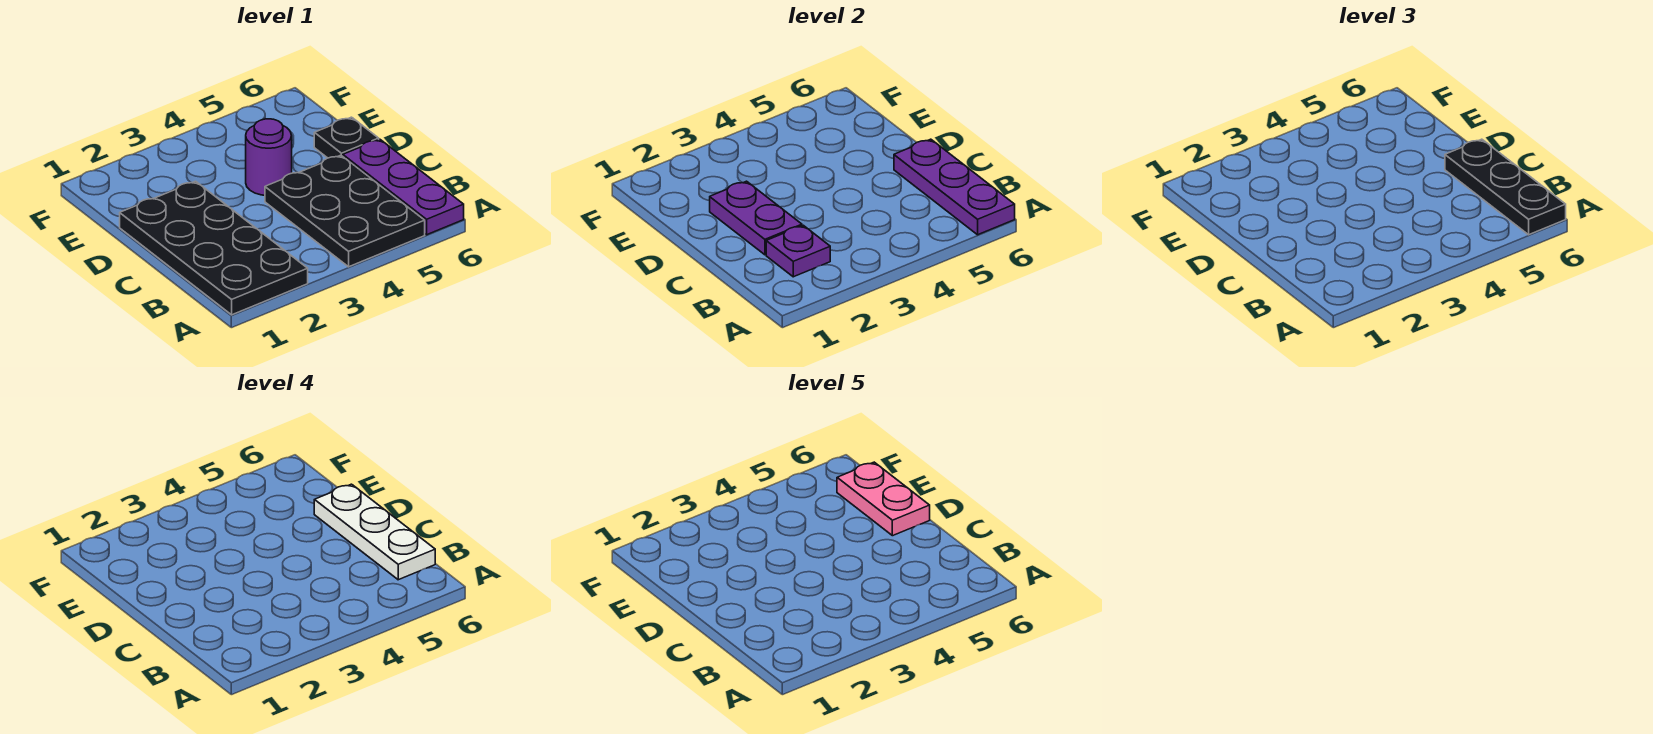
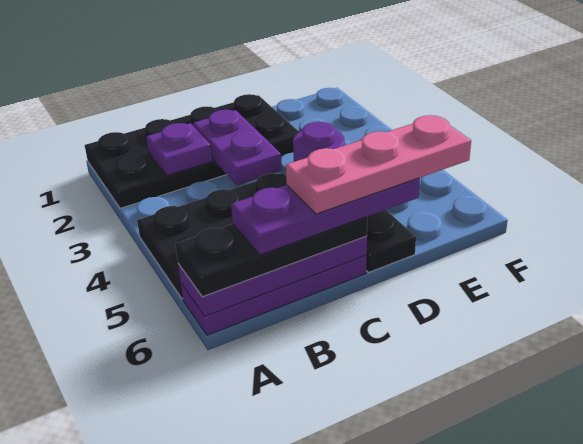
white 1x3 plate [314,484,435,580] -> purple 1x3 plate [231,178,420,255]
purple 1x2 plate [710,181,802,255] -> purple 1x2 plate turned to [193,110,282,185]
pink 1x2 plate [837,462,930,536] -> pink 1x3 plate [286,115,471,214]

